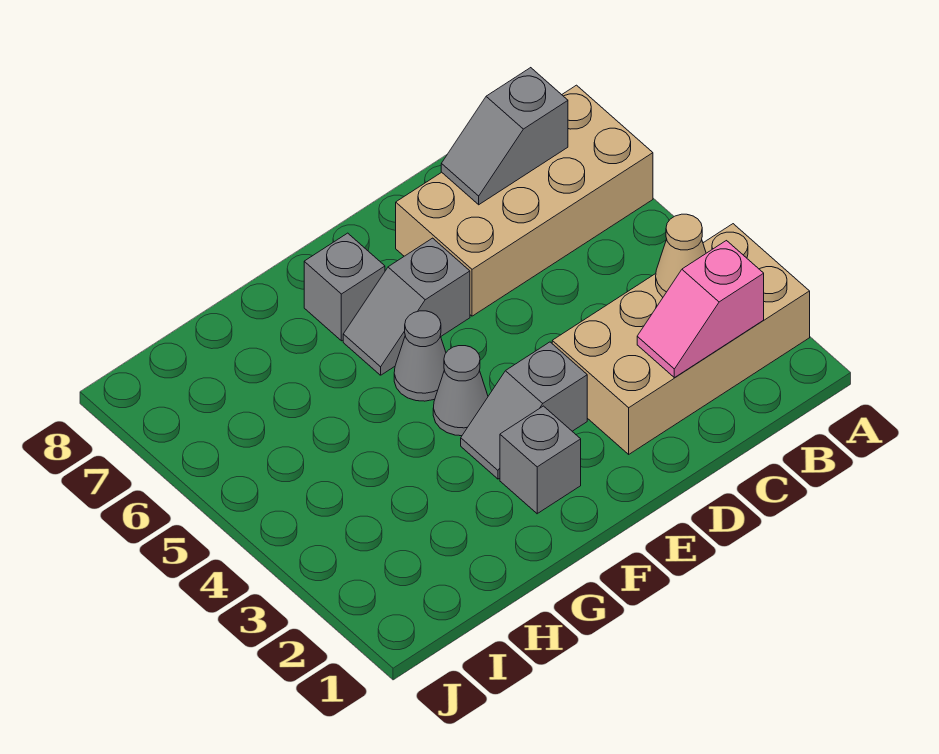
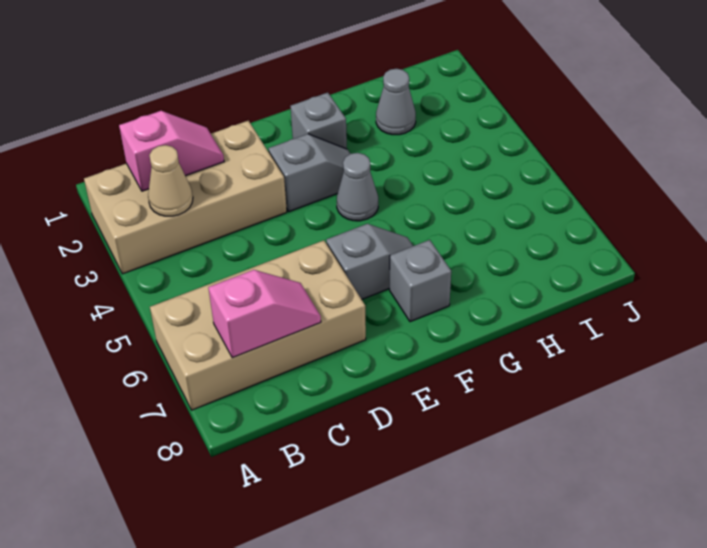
grey 1x2 slope [441,68,568,205] -> pink 1x2 slope [208,270,321,358]
grey 1x1 cone [394,311,446,401] -> grey 1x1 cone moved to [376,69,416,135]

